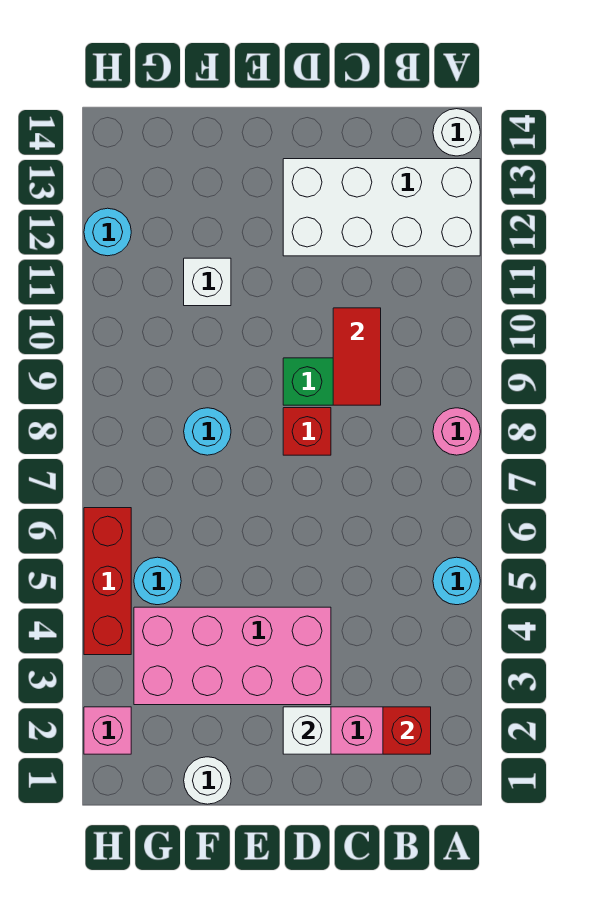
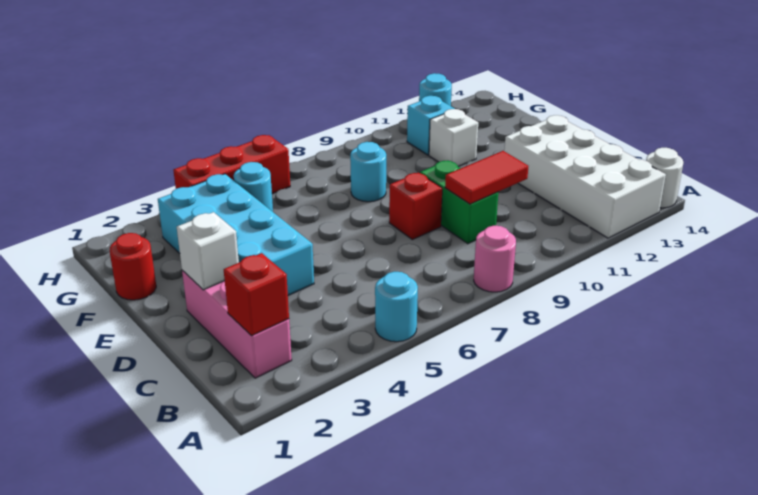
pink 2x4 brick [134,607,331,705] -> cyan 2x4 brick [158,174,314,295]
white 1x1 round brick [184,757,231,804] -> red 1x1 round brick [110,233,156,300]
none -> cyan 1x1 brick [407,96,455,155]
pink 1x1 brick [84,707,131,754] -> none

